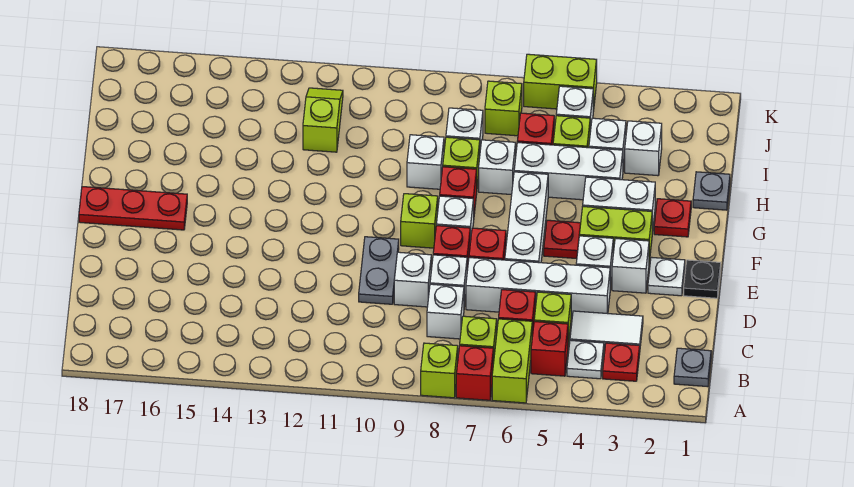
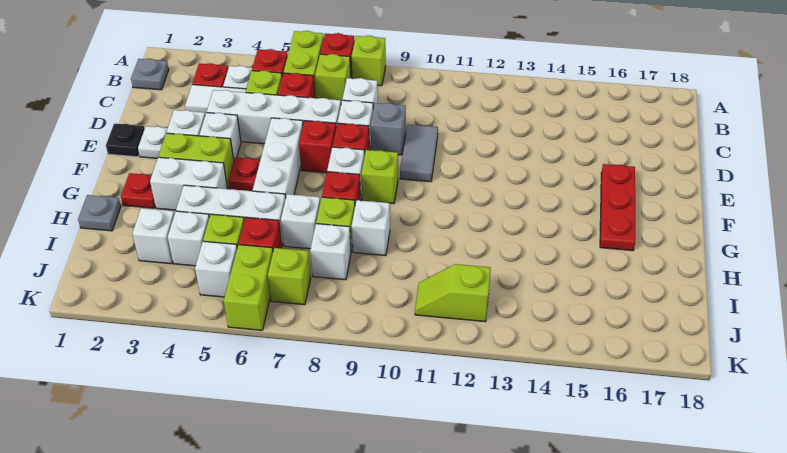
white 1x1 brick [394,252,431,307] -> grey 1x1 brick [371,103,406,155]
grey 1x2 plate [359,237,399,304] -> grey 1x2 tile [400,124,438,182]
red 1x3 plate [79,187,187,230] -> red 1x3 plate turned to [600,164,635,251]
lime 1x2 slope [303,88,343,152] -> lime 1x2 slope turned to [415,264,491,322]
lime 1x2 brick [524,54,597,111] -> lime 1x2 brick turned to [224,245,273,330]

